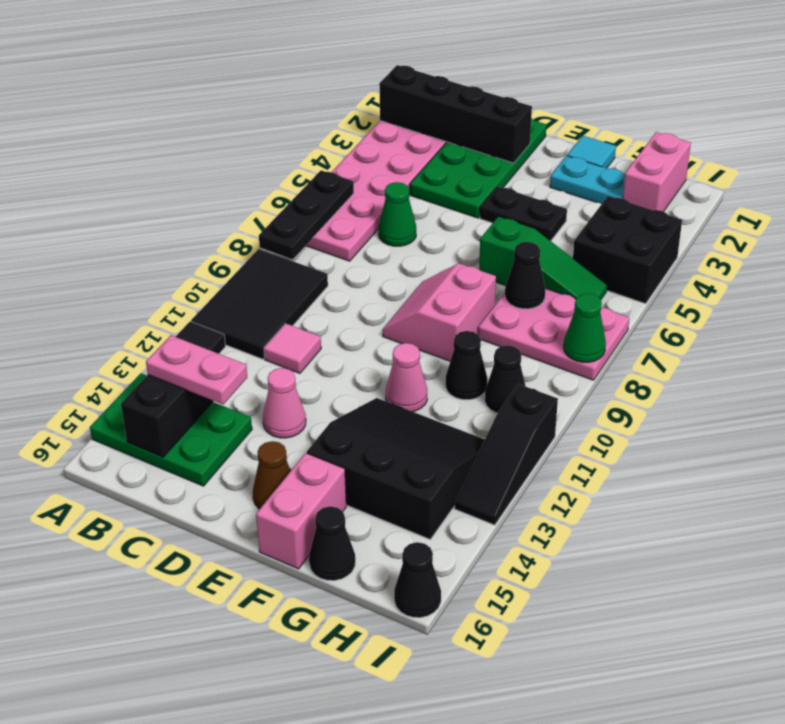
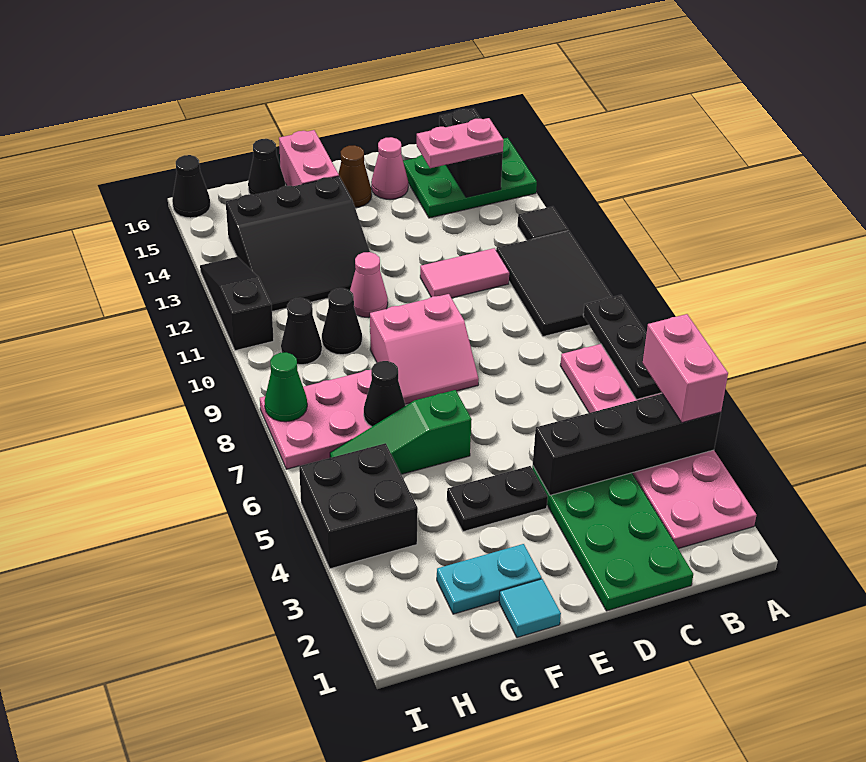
black 1x4 brick [379,65,532,163] -> black 1x4 brick moved to [533,394,721,495]
green 1x1 cone [378,182,416,246] -> none
pink 1x1 tile [264,323,321,373] -> pink 1x2 tile [420,248,509,298]
pink 1x1 cone [263,368,306,438] -> pink 1x1 cone moved to [371,137,408,200]
pink 2x2 slope [382,263,496,361] -> pink 2x2 slope turned to [370,294,479,404]
pink 1x2 brick [623,132,691,212] -> pink 1x2 brick moved to [643,314,728,423]

